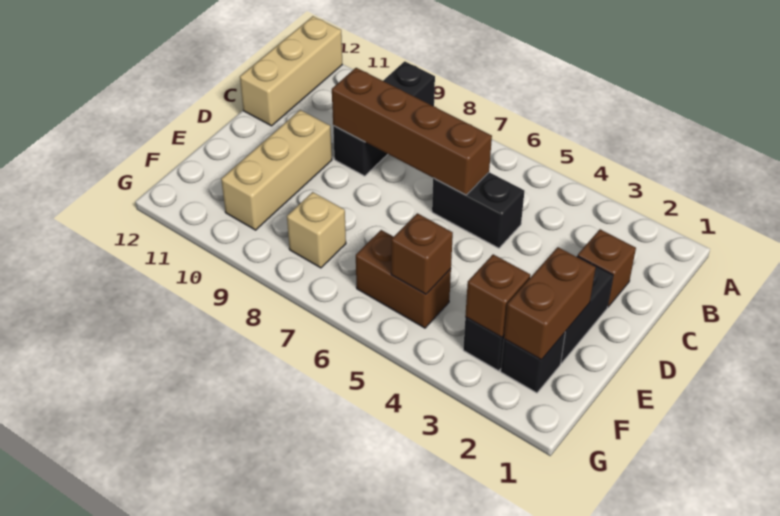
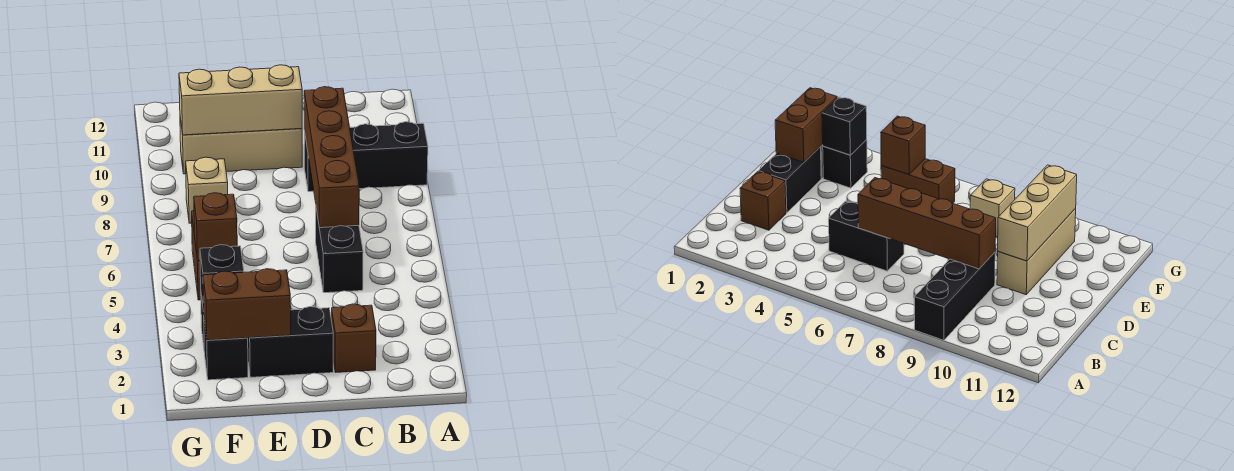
tan 1x3 brick [240,16,342,126] -> tan 1x3 brick moved to [179,65,302,135]
brown 1x1 brick [465,254,530,337] -> black 1x1 brick [200,245,244,311]

